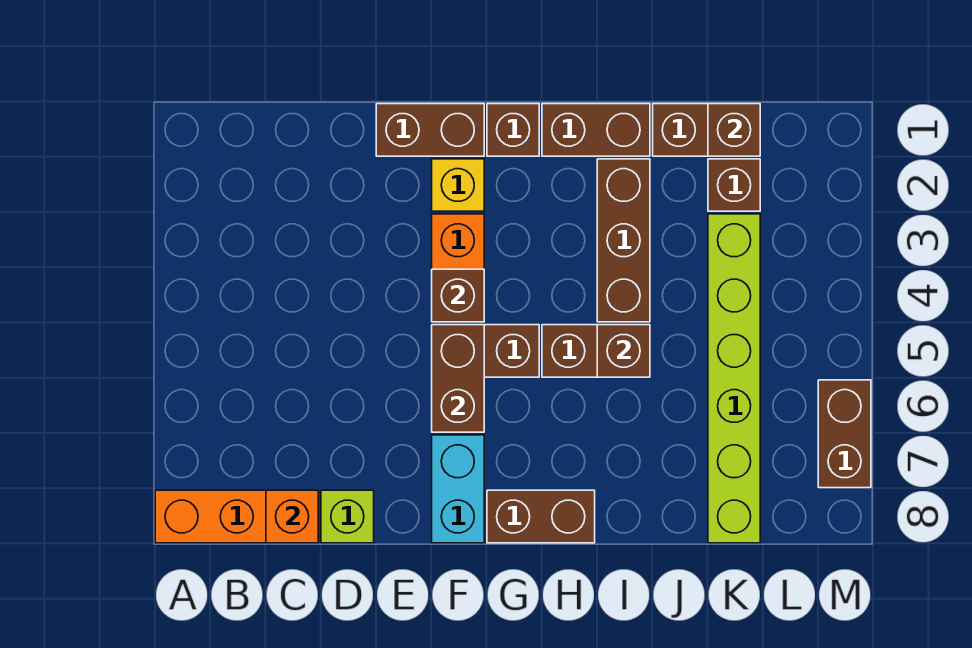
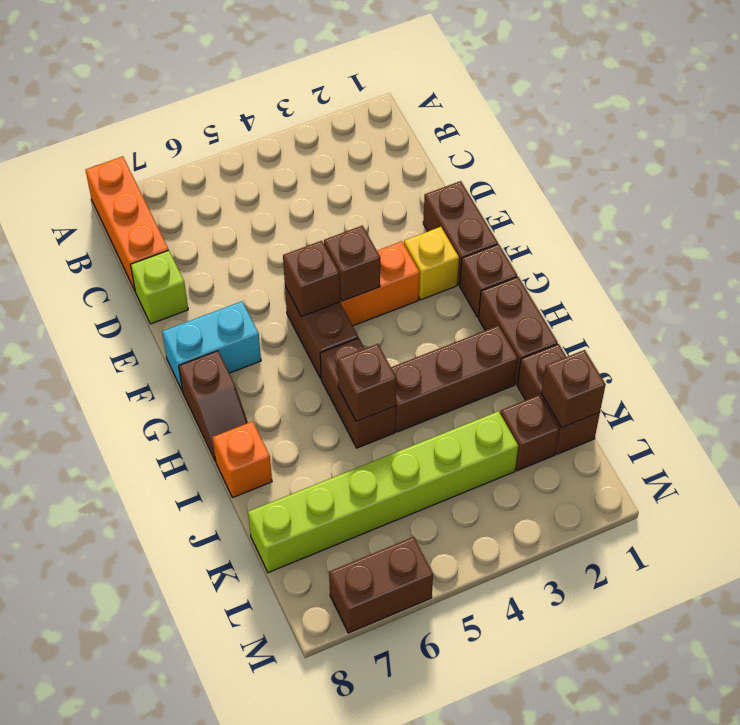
orange 1x1 brick [266,490,318,543] -> orange 1x1 brick moved to [212,421,272,498]
brown 1x2 brick [432,325,484,432] -> brown 1x1 brick [283,241,340,317]
brown 1x2 brick [487,490,595,543] -> brown 1x2 slope [179,351,248,461]

